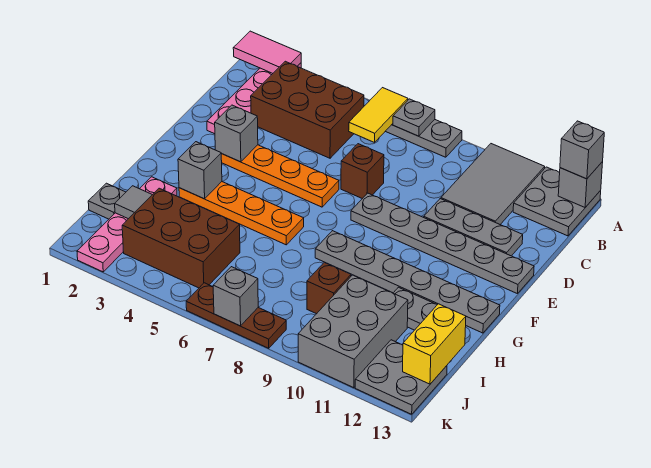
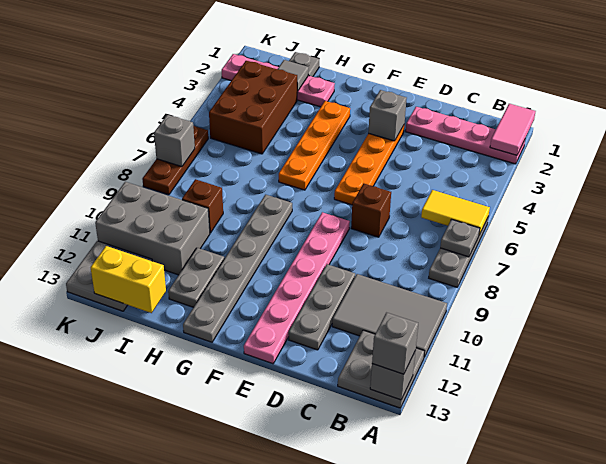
brown 2x3 brick [251,61,364,158] -> none
grey 1x6 plate [351,193,534,294] -> pink 1x6 plate [244,212,350,364]
grey 1x1 brick [178,142,222,199] -> none

